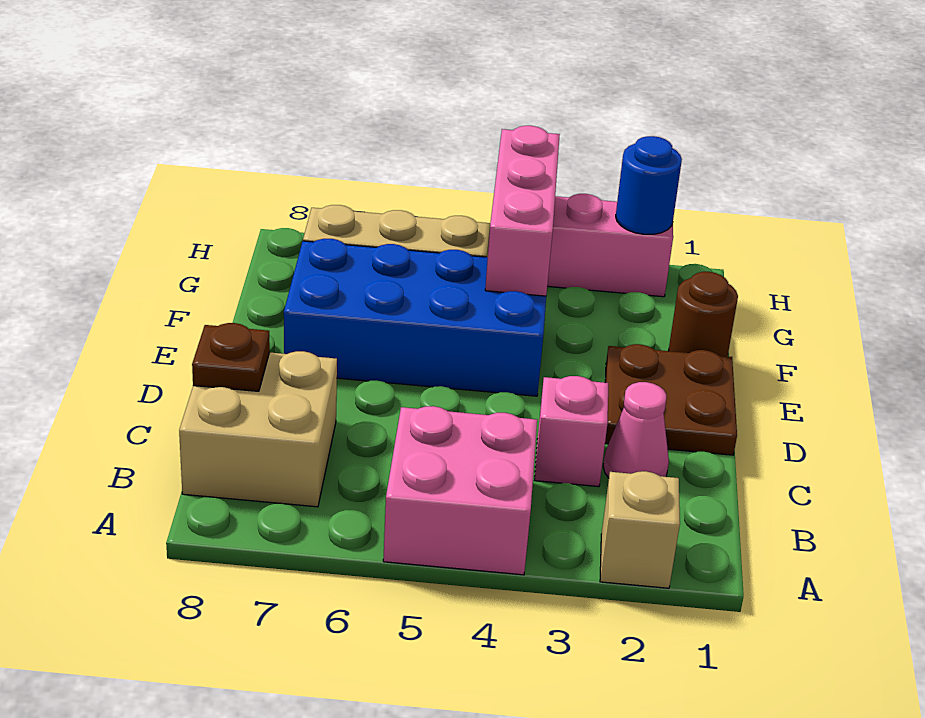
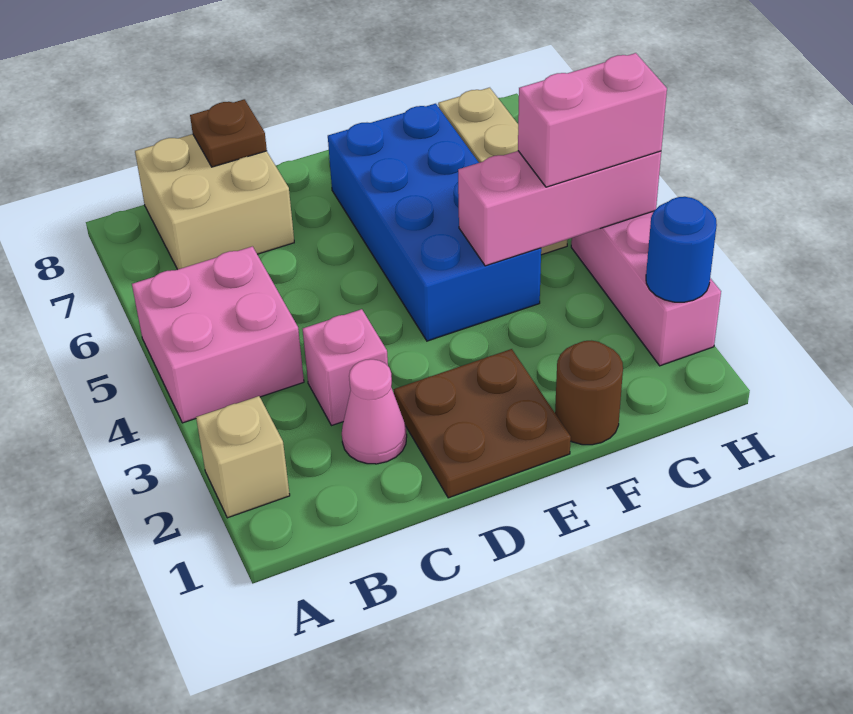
none -> pink 1x2 brick [518,53,667,187]

